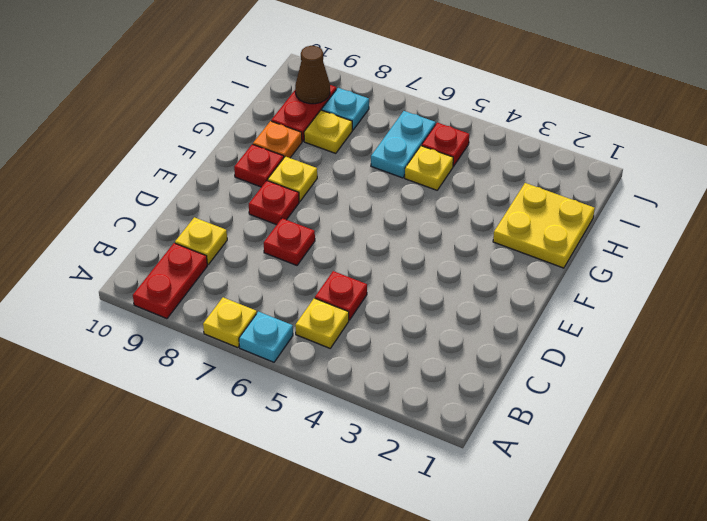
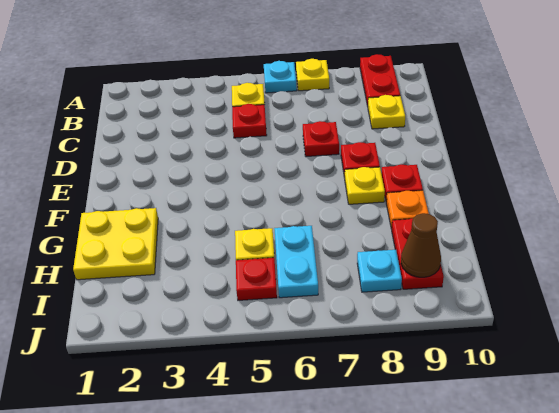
yellow 1x1 plate [304,110,352,153] -> none

